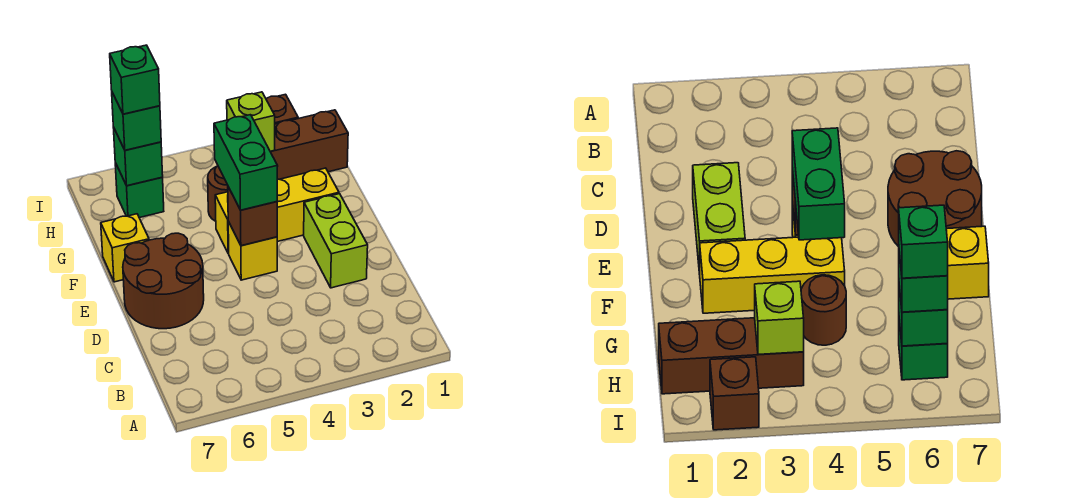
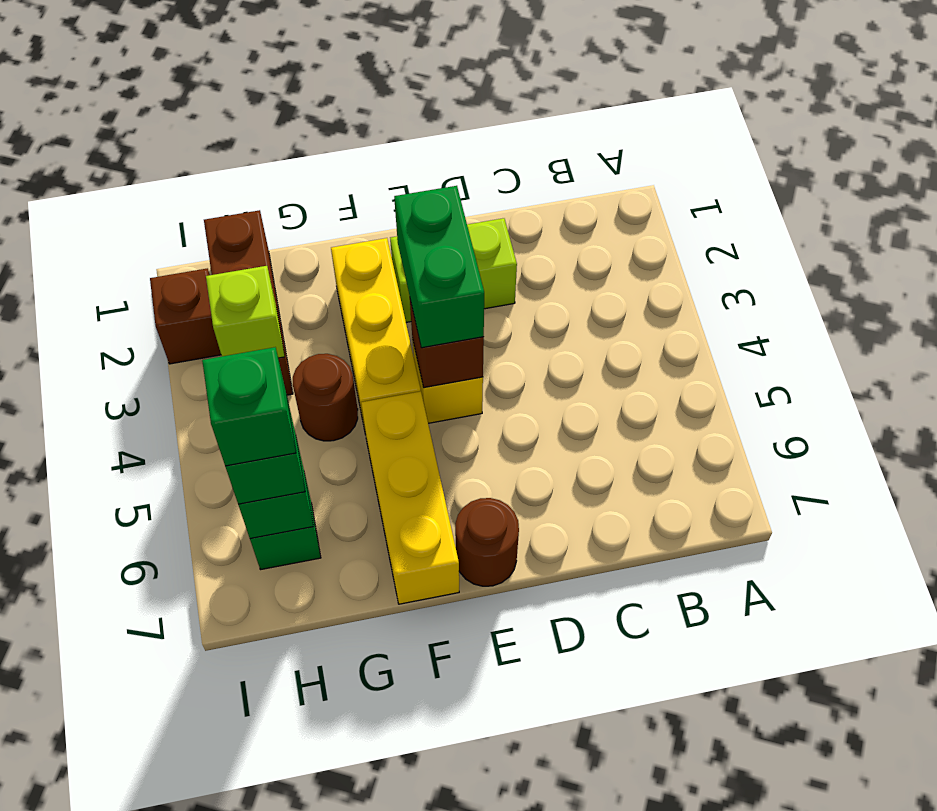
brown 2x2 round brick [123,233,204,329] -> brown 1x1 round brick [455,498,519,586]
green 1x2 brick [214,115,278,210] -> green 1x2 brick turned to [394,186,484,348]
yellow 1x1 brick [101,214,149,282] -> yellow 1x3 brick [361,391,459,604]

